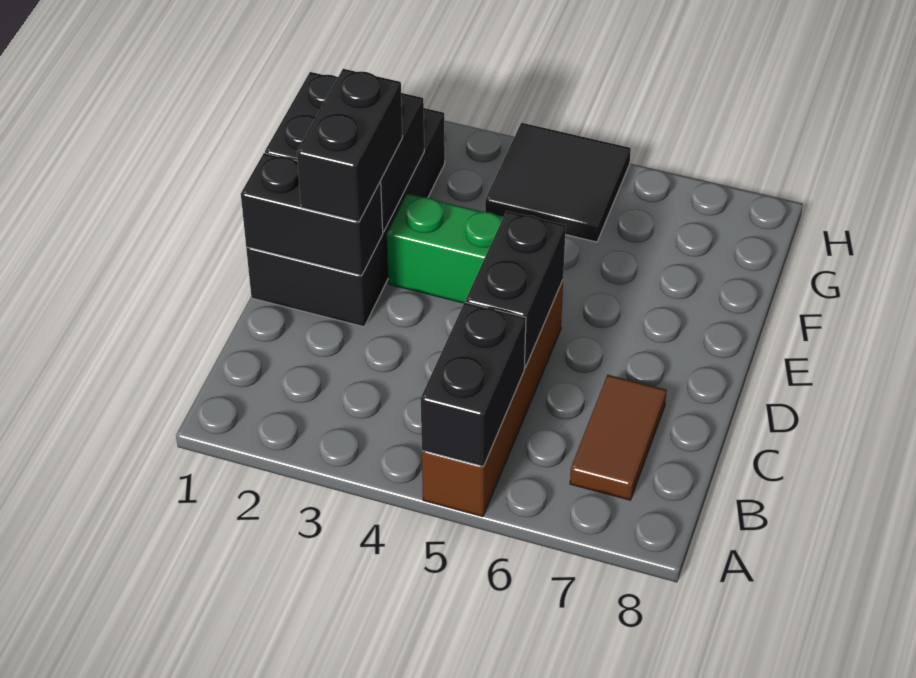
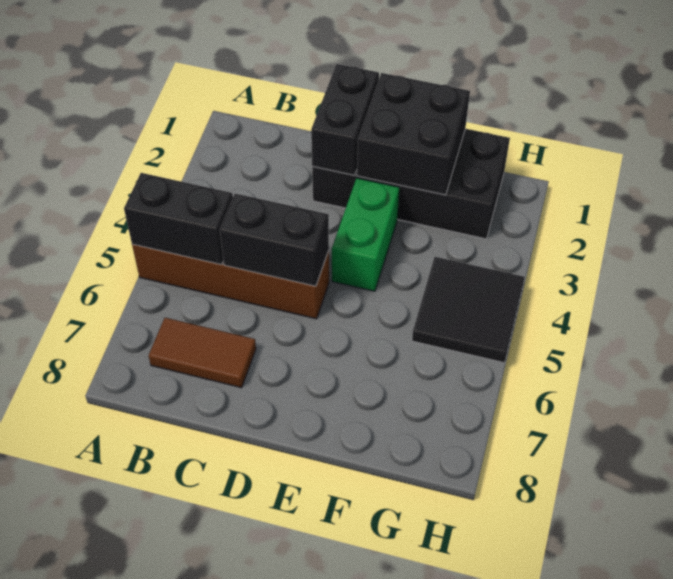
black 1x2 brick [297,69,402,222] -> none

